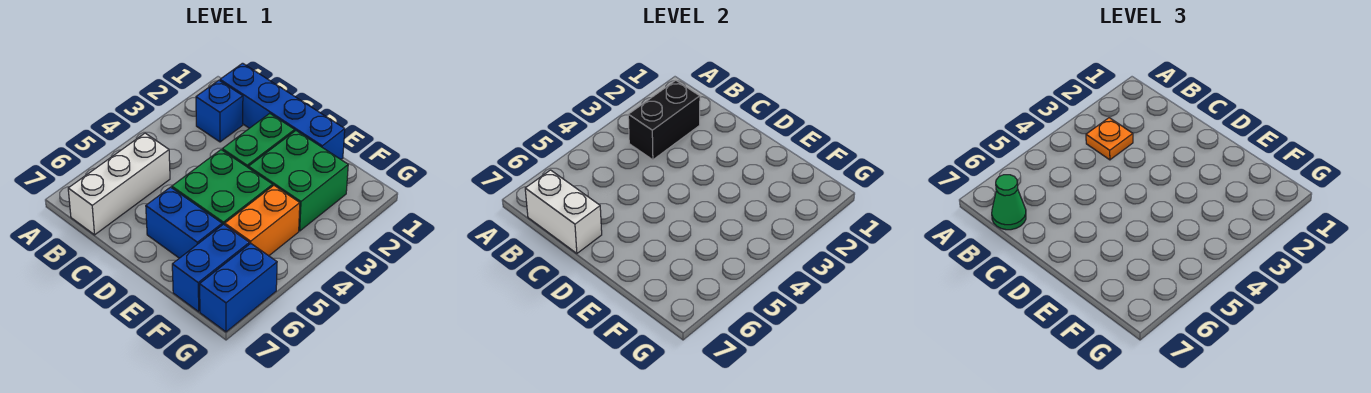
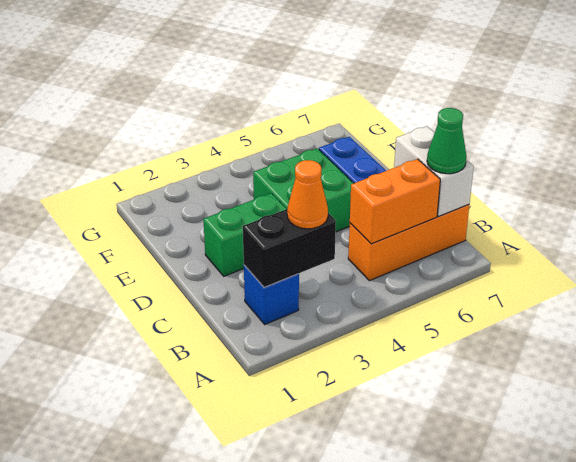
blue 1x4 brick [220,63,345,159] -> none
orange 1x1 plate [1086,118,1133,160] -> orange 1x1 cone [287,160,328,229]
white 1x3 brick [68,133,170,235] -> orange 1x3 brick [348,205,469,281]
green 2x2 brick [248,131,348,231] -> none
orange 1x2 brick [225,186,300,256] -> orange 1x2 brick moved to [350,159,440,244]
blue 1x2 brick [172,224,249,312] -> none
blue 1x2 brick [200,243,277,332] -> none

